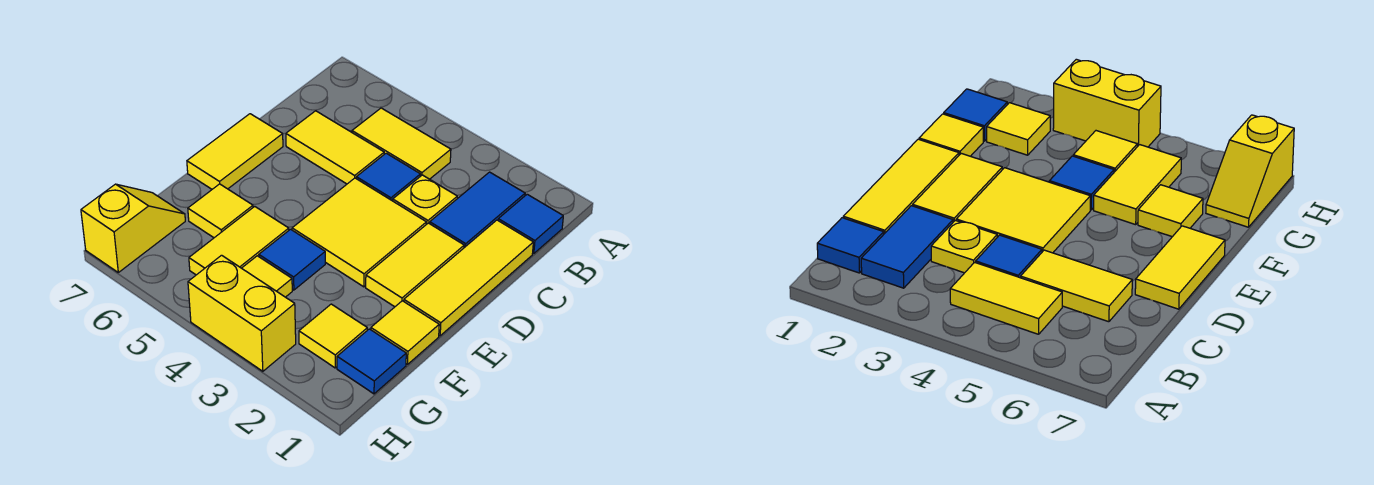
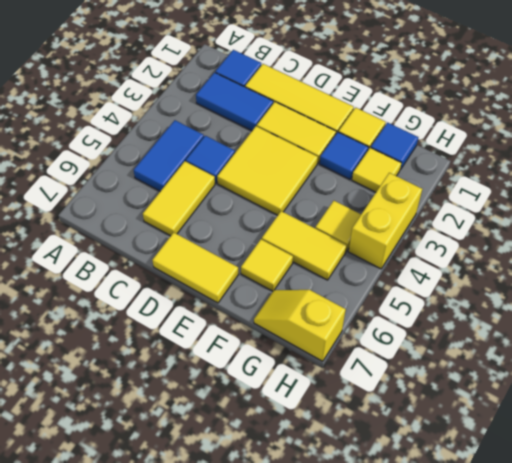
yellow 1x2 tile [352,108,451,179] -> blue 1x2 tile [134,120,204,191]
yellow 1x1 plate [393,175,457,224] -> none
blue 1x1 tile [259,229,325,290] -> blue 1x1 tile moved to [320,132,368,179]

